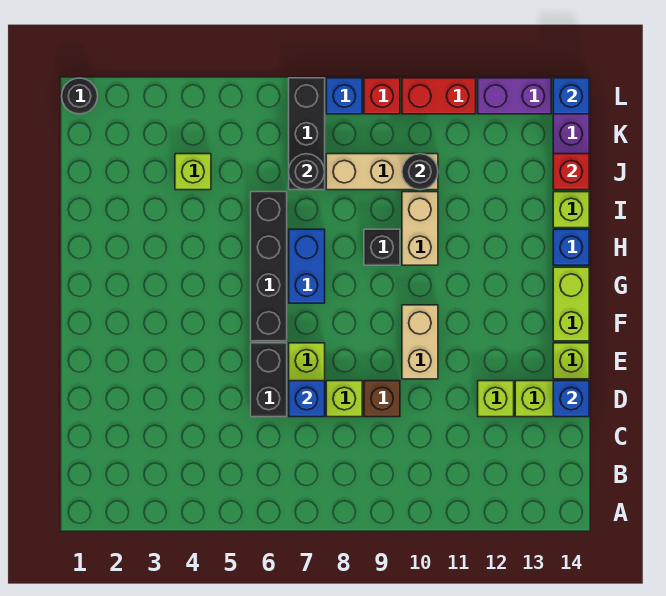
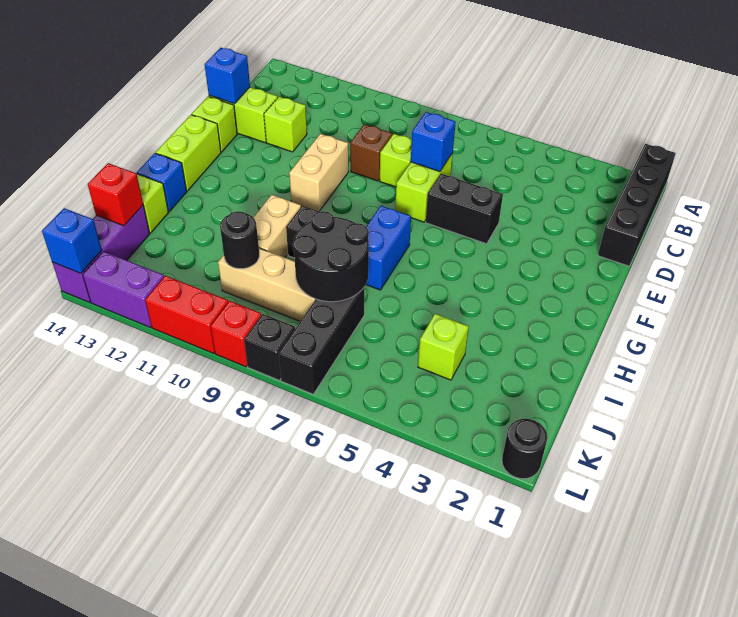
black 1x2 brick [251,343,287,417] -> black 1x2 brick turned to [426,174,503,244]
black 1x4 brick [251,192,287,341] -> black 1x4 brick moved to [598,144,676,266]
black 1x1 round brick [289,154,325,190] -> black 2x2 round brick [293,211,369,302]
blue 1x1 brick [326,78,362,114] -> black 1x1 brick [244,314,295,380]

